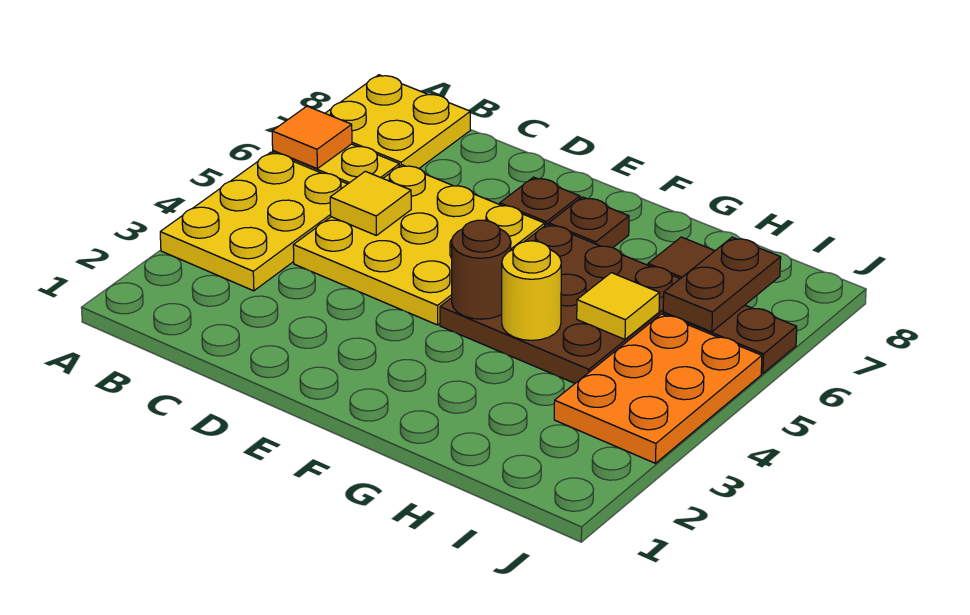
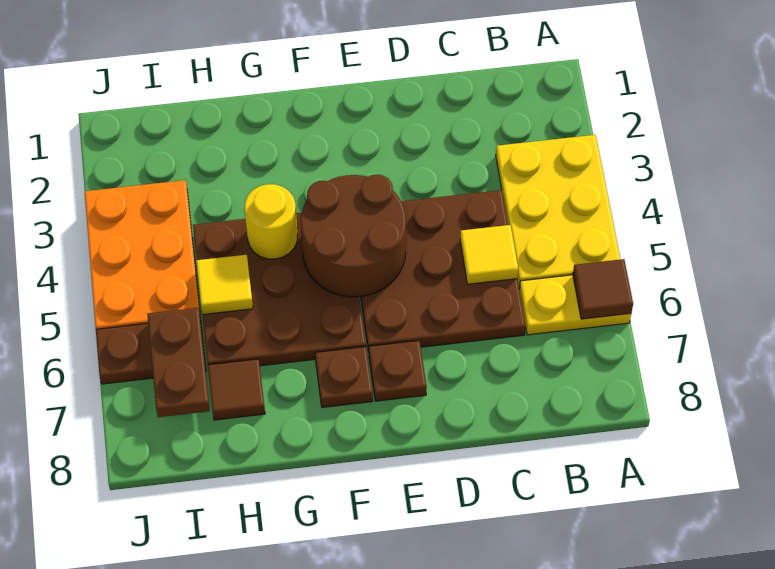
orange 1x1 tile [272,106,352,169] -> brown 1x1 tile [573,259,633,319]
yellow 2x2 plate [325,75,470,168] -> none
yellow 3x3 plate [293,165,545,325] -> brown 3x3 plate [361,190,526,352]
brown 1x1 round brick [452,220,511,319] -> brown 2x2 round brick [301,175,406,297]

